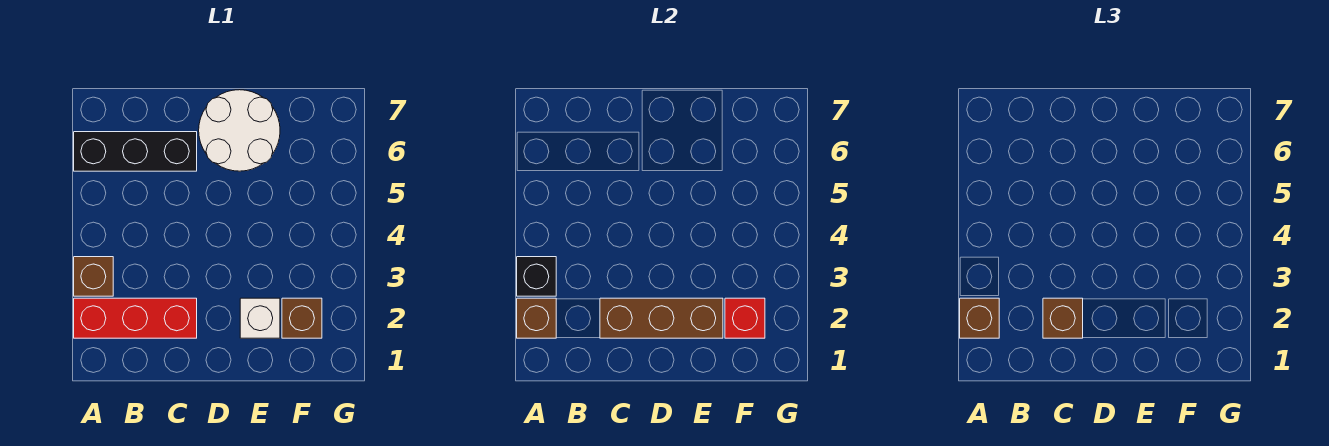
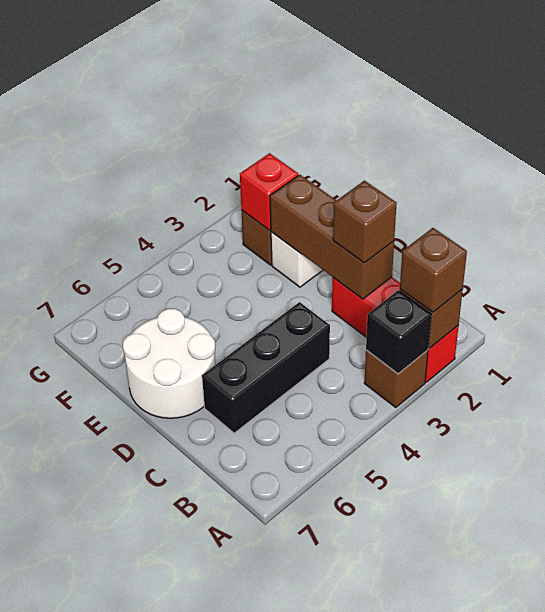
black 1x3 brick [74,132,197,171] -> black 1x3 brick turned to [202,302,330,433]

